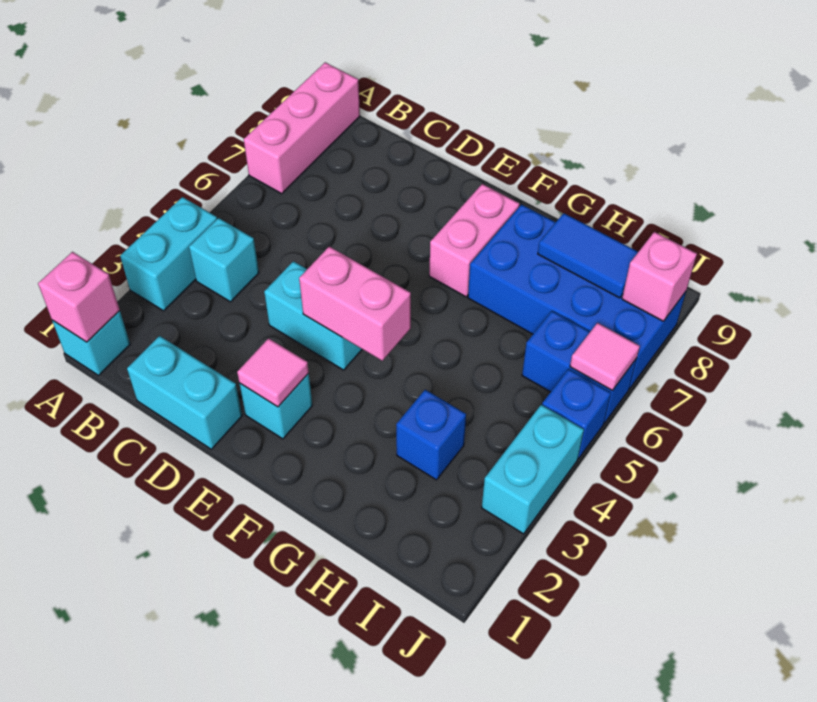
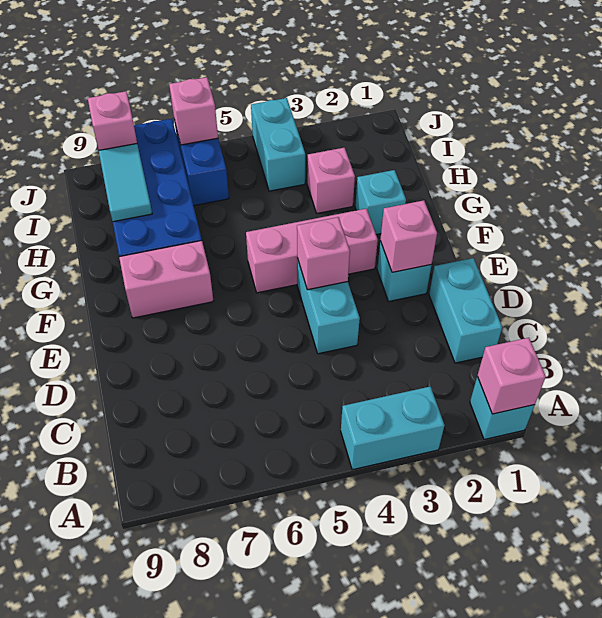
pink 1x3 brick [244,62,360,194] -> pink 1x3 brick moved to [246,209,378,293]
cyan 1x1 brick [189,218,259,302] -> cyan 1x1 brick moved to [355,170,406,235]
pink 1x1 tile [237,338,309,407] -> pink 1x1 brick [380,200,437,272]
pink 1x2 brick [299,246,411,361] -> pink 1x1 brick [297,217,350,290]
blue 1x1 brick [396,390,466,480] -> pink 1x1 brick [307,148,355,213]
blue 1x2 tile [538,213,638,298] -> cyan 1x2 tile [99,144,152,222]
cyan 1x2 brick [482,405,584,534] -> cyan 1x2 brick turned to [251,98,305,191]
blue 1x1 brick [542,369,611,459] -> none
pink 1x1 tile [570,323,640,390] -> pink 1x1 brick [169,77,218,145]

